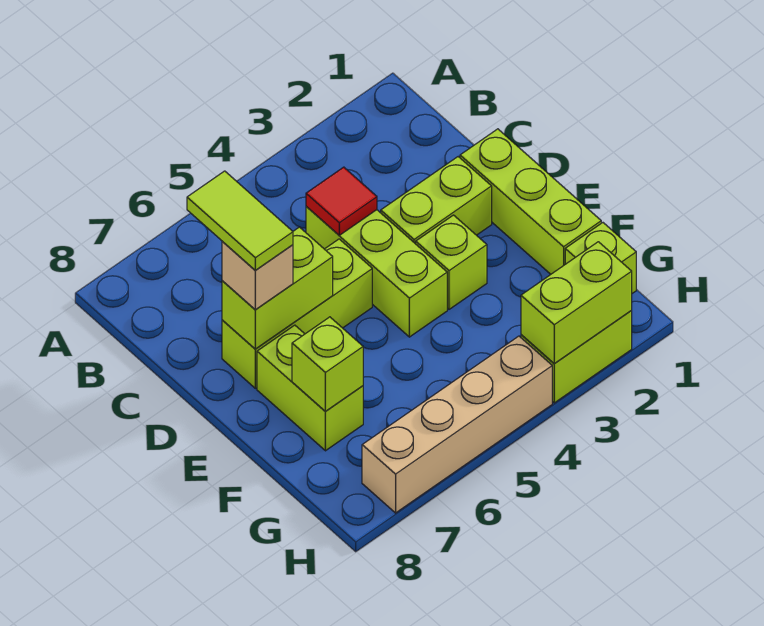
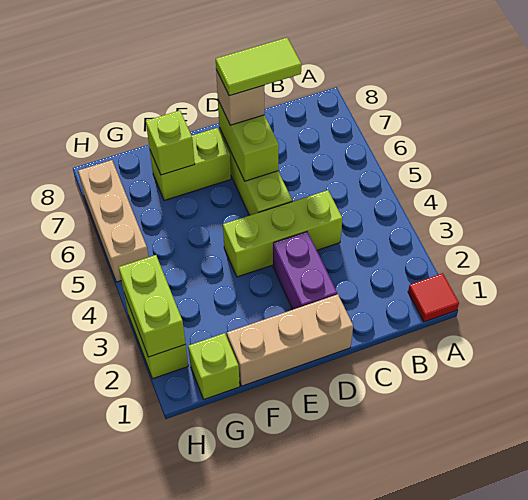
red 1x1 tile [306,167,377,235] -> red 1x1 tile moved to [408,273,459,322]
lime 1x3 brick [460,129,601,274] -> tan 1x3 brick [227,294,353,386]
lime 1x2 brick [381,157,492,244] -> purple 1x2 brick [273,232,337,310]
lime 1x1 brick [416,215,487,309] -> none
tan 1x4 brick [362,336,552,513] -> tan 1x3 brick [78,160,148,282]

